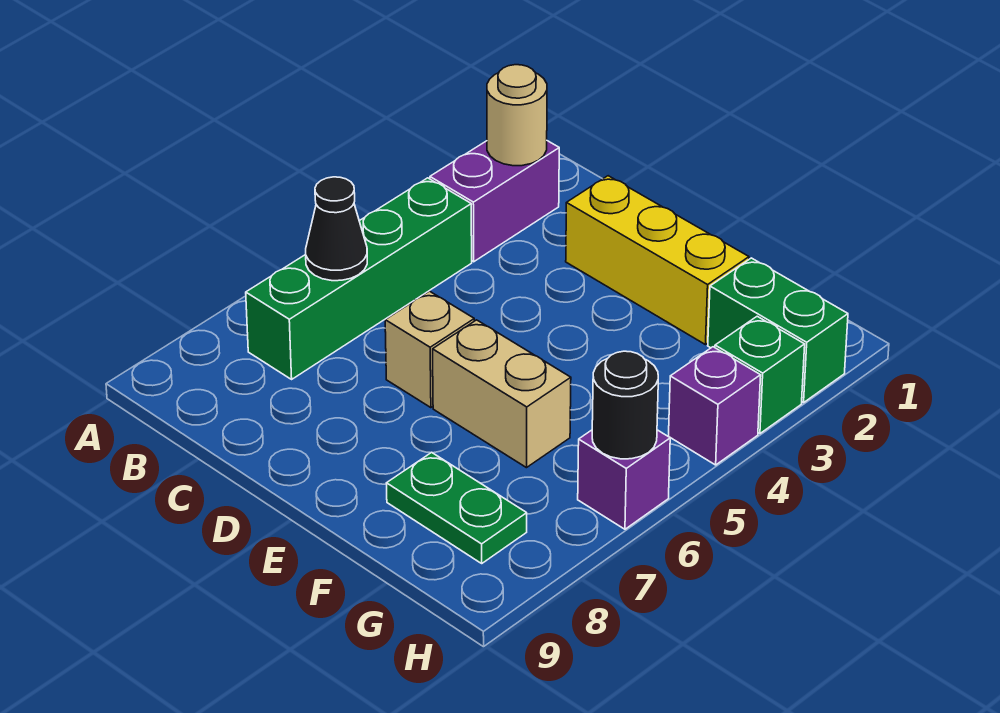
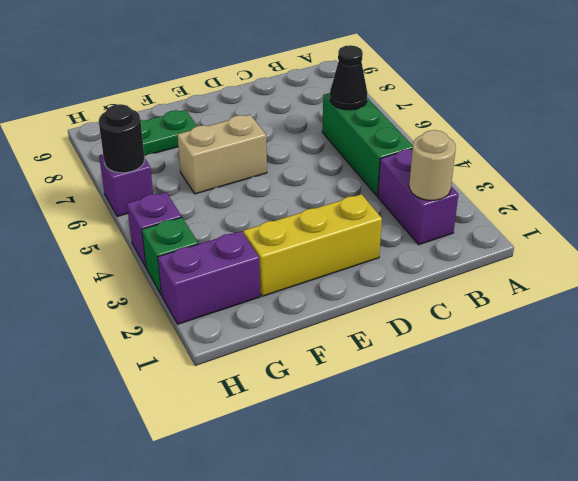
green 1x4 brick [246,178,472,379] -> green 1x3 brick [322,93,413,196]
tan 1x1 brick [385,291,474,408] -> none
green 1x2 brick [708,258,848,403] -> purple 1x2 brick [158,231,260,324]

